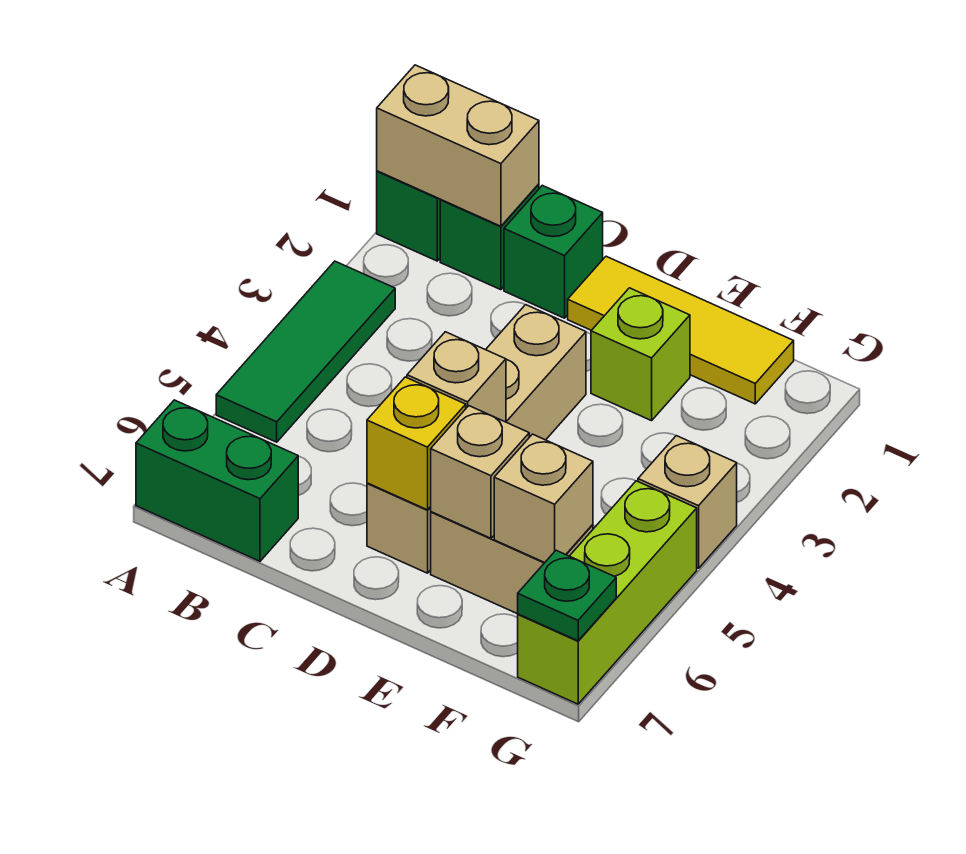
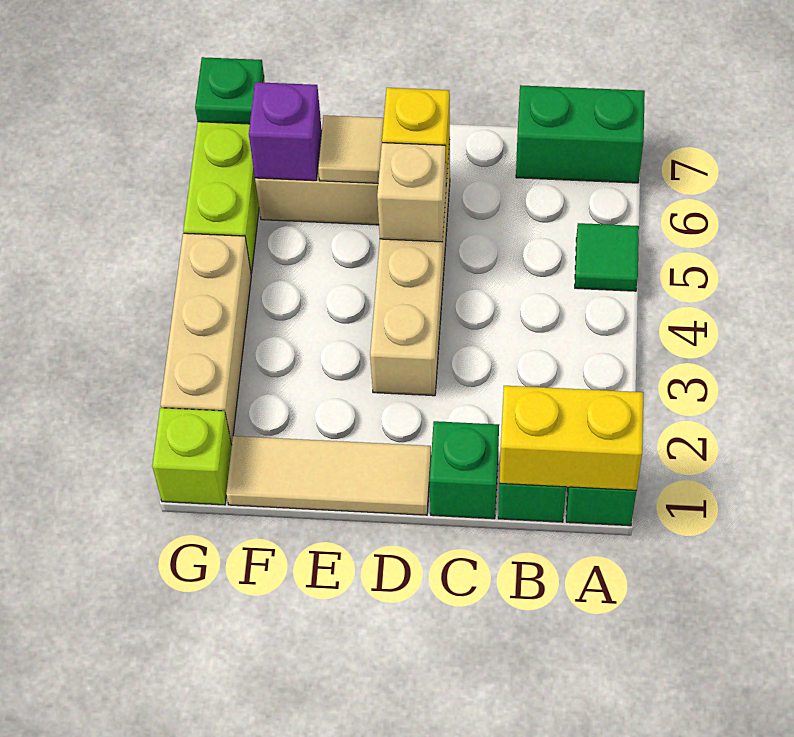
tan 1x2 brick [377,65,539,226] -> yellow 1x2 brick [499,386,643,490]
green 1x3 tile [216,261,395,442] -> green 1x1 tile [575,223,639,291]
yellow 1x3 tile [568,256,794,404] -> tan 1x3 tile [226,436,431,515]
lime 1x1 brick [591,288,690,421] -> lime 1x1 brick moved to [152,408,232,505]
tan 1x1 brick [431,406,529,538] -> tan 1x1 tile [318,115,384,183]
tan 1x1 brick [494,434,593,563] -> purple 1x1 brick [249,82,322,181]
tan 1x1 brick [638,436,737,568] -> tan 1x3 brick [160,233,251,445]

